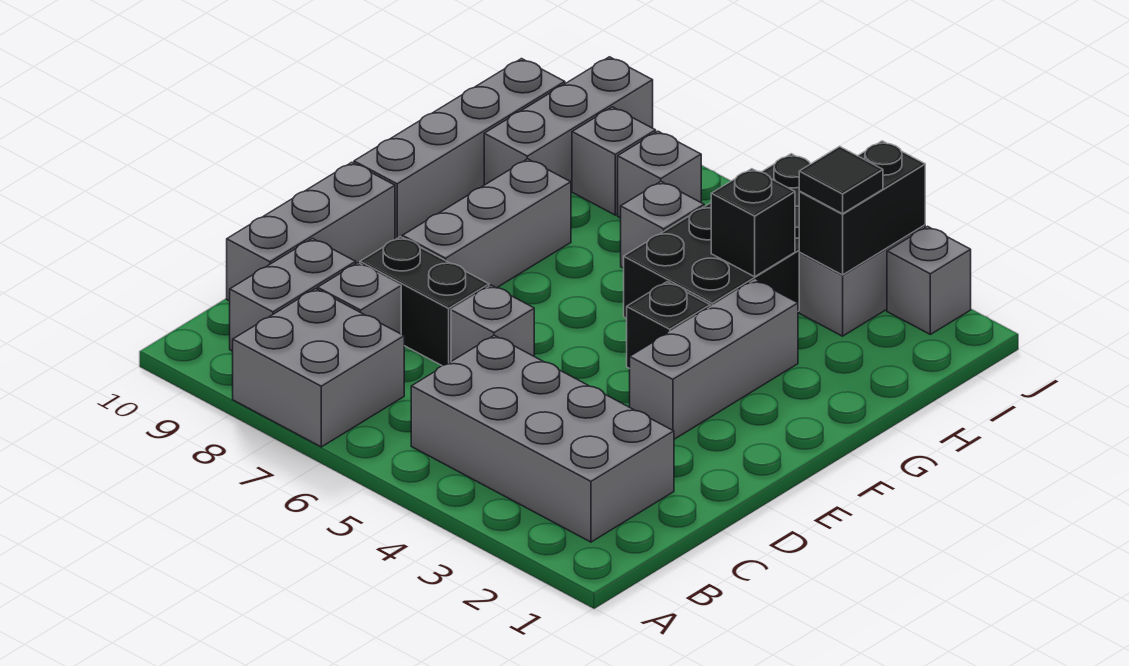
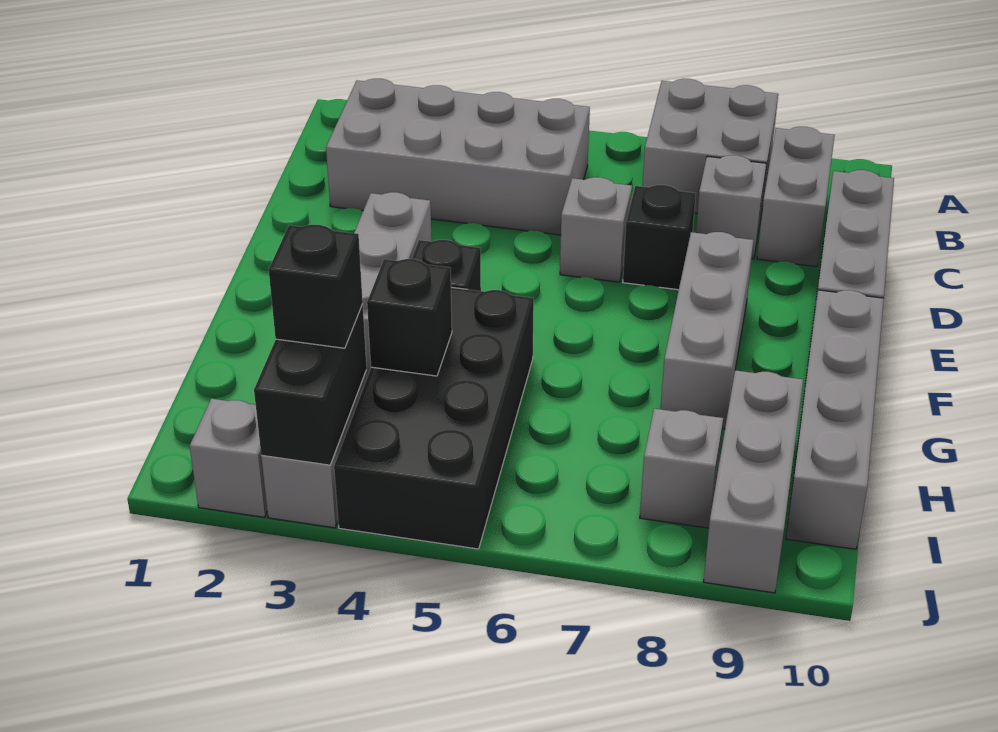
black 1x2 brick [360,237,489,366] -> black 1x1 brick [623,185,696,290]
grey 1x1 brick [621,182,704,268] -> none
black 1x1 tile [799,146,883,214] -> black 1x1 brick [269,225,363,348]
grey 1x1 brick [618,131,701,218] -> none

